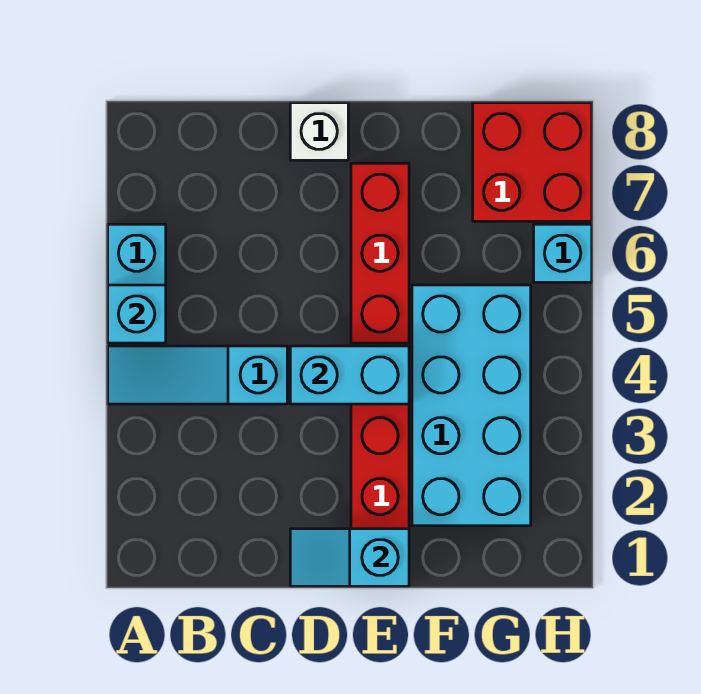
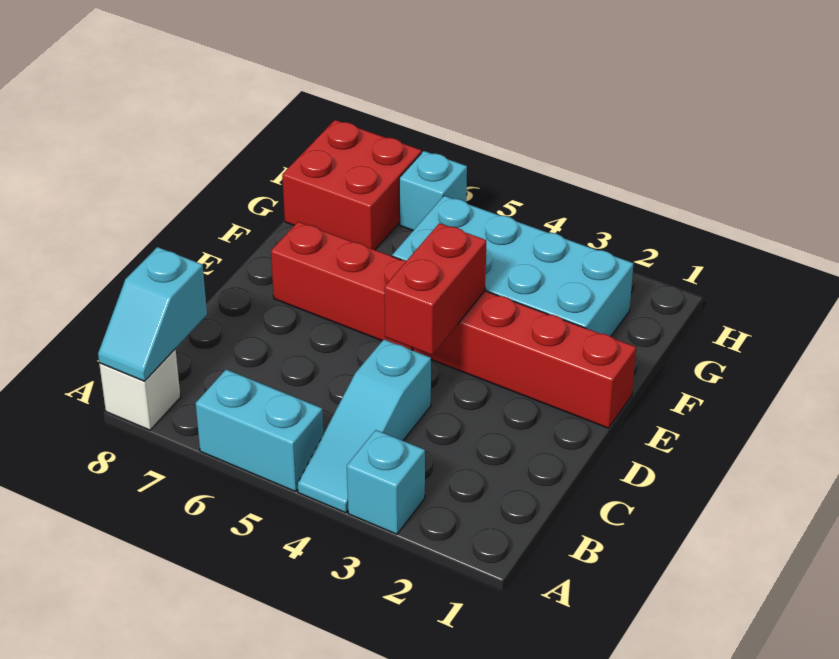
cyan 1x1 brick [108,285,166,343] -> cyan 1x1 brick moved to [347,430,425,534]
cyan 1x2 slope [290,529,409,586] -> cyan 1x2 slope moved to [98,247,207,381]
cyan 1x2 brick [290,346,409,404] -> red 1x2 brick [384,223,486,355]
white 1x1 brick [290,103,348,160] -> white 1x1 brick moved to [99,349,180,430]

